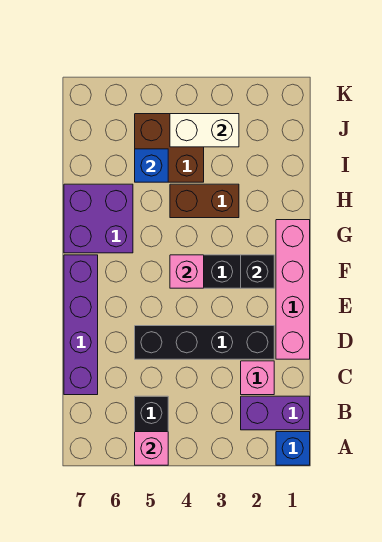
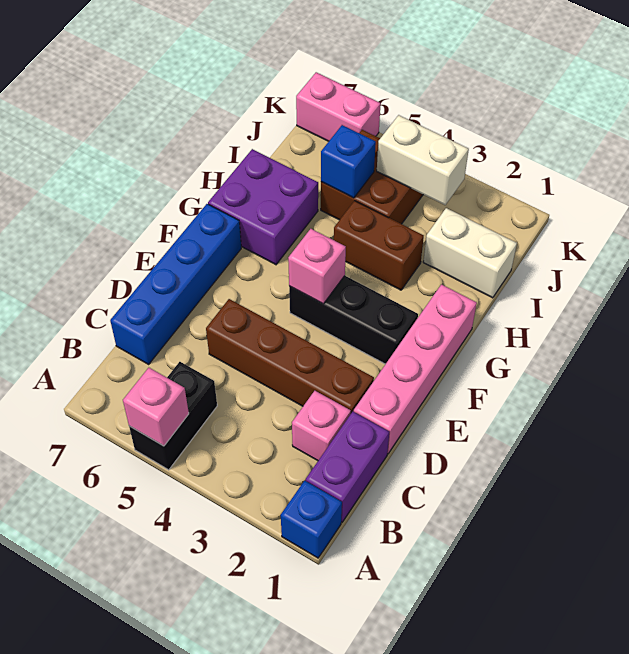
purple 1x2 brick [241,396,310,430] -> purple 1x2 brick turned to [306,412,389,522]
purple 1x4 brick [64,255,98,395] -> blue 1x4 brick [110,204,241,364]
black 1x4 brick [135,326,274,359] -> brown 1x4 brick [206,299,374,413]
black 1x1 brick [241,255,274,288] -> none
none -> white 1x2 brick [423,208,517,298]
none -> pink 1x2 brick [296,72,381,141]

